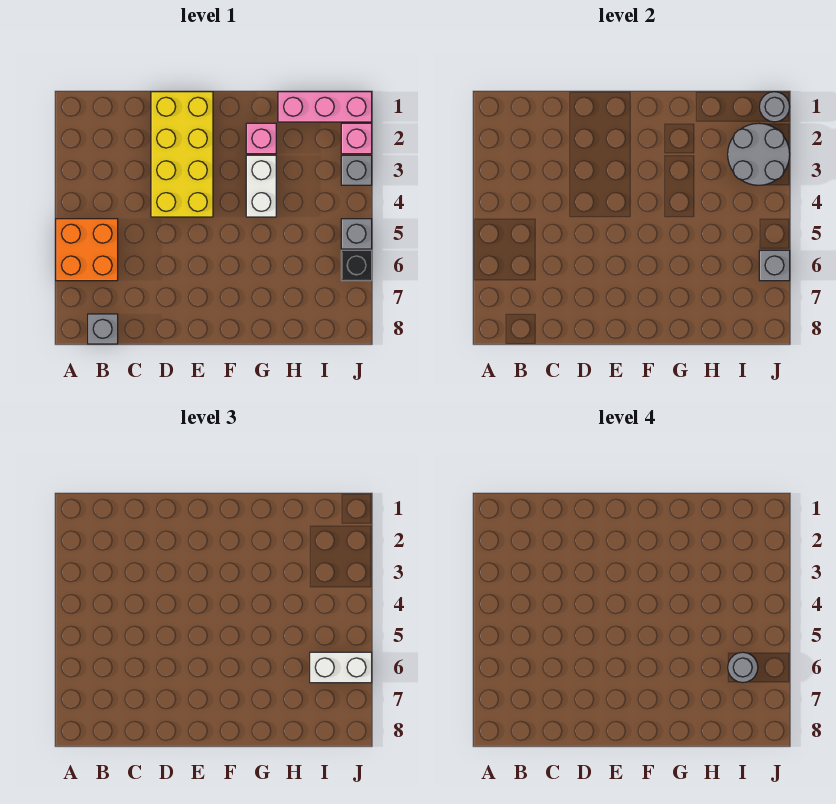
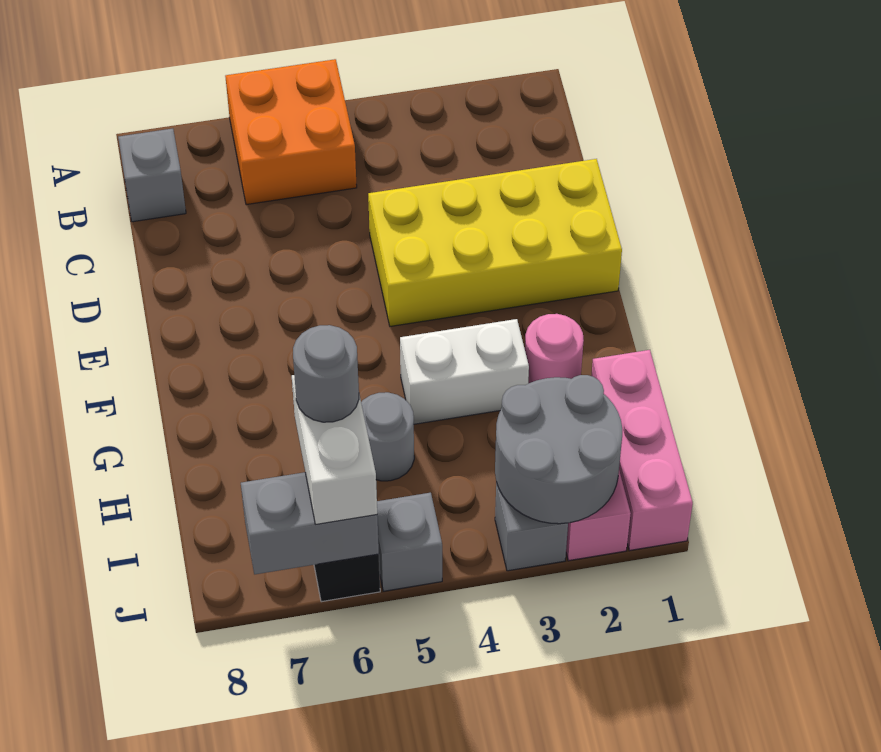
pink 1x1 brick [246,123,276,154] -> pink 1x1 round brick [525,314,584,383]
grey 1x1 round brick [759,92,790,122] -> grey 1x1 round brick moved to [361,392,414,481]
grey 1x1 brick [759,250,790,281] -> grey 1x2 brick [241,472,379,574]

